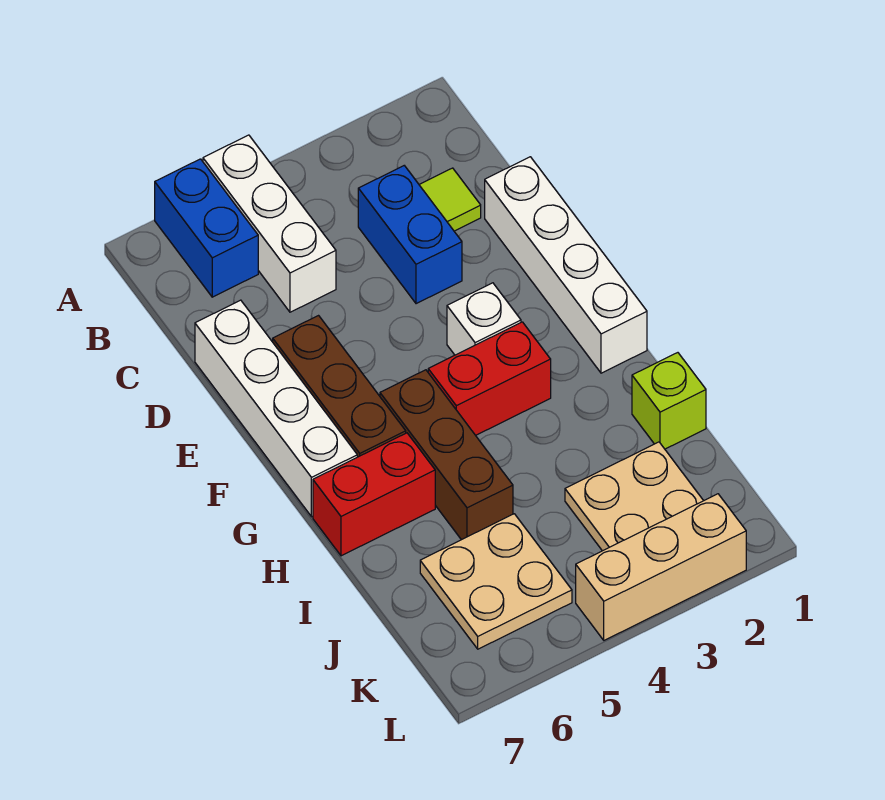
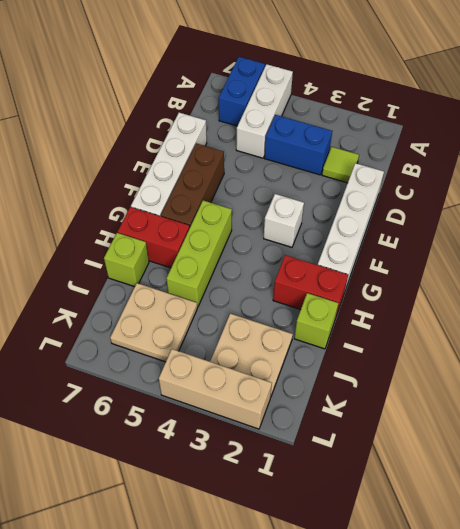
blue 1x2 brick [358,166,462,304] -> blue 1x2 brick turned to [265,115,332,175]
red 1x2 brick [428,322,551,435] -> red 1x2 brick moved to [273,255,348,319]
brown 1x3 brick [380,370,513,540] -> lime 1x3 brick [166,201,232,307]
none -> lime 1x1 brick [104,233,149,287]

